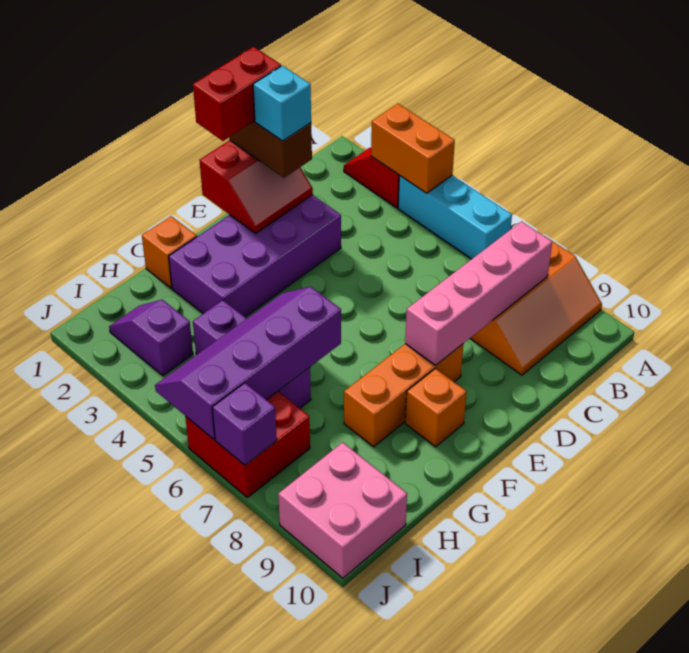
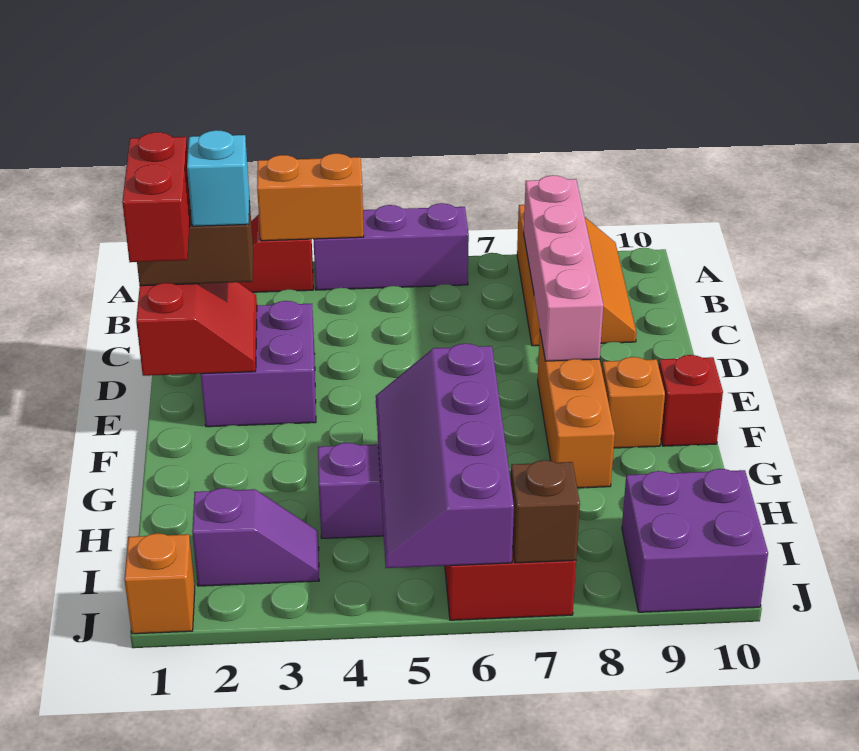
cyan 1x3 brick [398,175,512,259] -> purple 1x3 brick [313,203,469,290]
purple 2x4 brick [169,195,341,317] -> purple 2x2 brick [201,301,316,427]
none -> red 1x1 brick [659,355,723,446]
orange 1x1 brick [142,216,197,288] -> orange 1x1 brick moved to [124,533,195,634]
purple 1x2 slope [109,300,193,376] -> purple 1x2 slope turned to [192,488,319,586]
pink 2x2 brick [278,442,407,578] -> purple 2x2 brick [622,469,768,612]
purple 1x1 brick [212,383,277,465] -> brown 1x1 brick [510,460,580,563]

